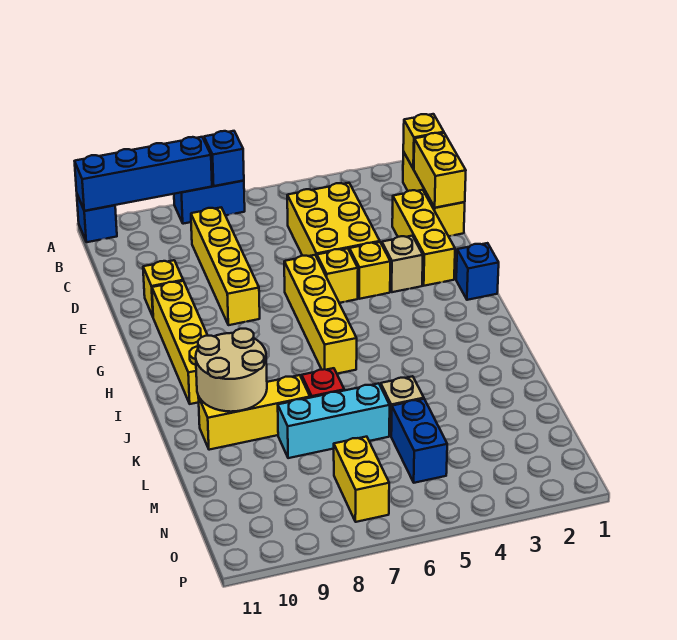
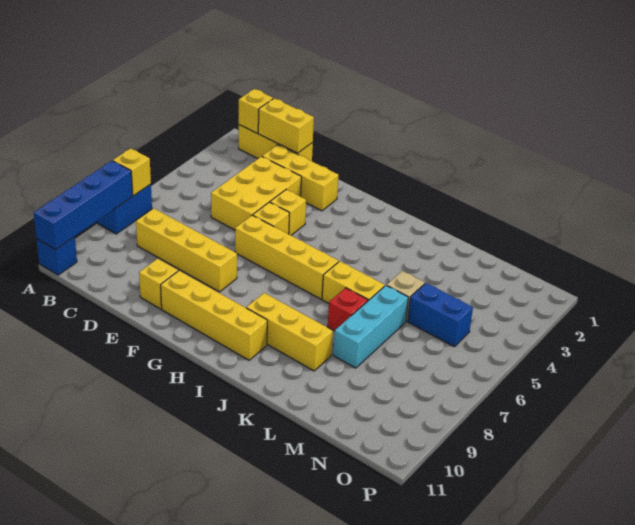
blue 1x1 brick [204,131,244,186] -> yellow 1x1 brick [113,148,151,196]
yellow 2x3 brick [287,183,380,257] -> yellow 2x3 brick turned to [211,156,301,230]
tan 1x1 brick [382,236,423,292] -> none
blue 1x1 brick [456,243,499,300] -> none
tan 2x2 round brick [196,329,267,412] -> none
yellow 1x3 brick [198,375,310,450] -> yellow 1x3 brick turned to [246,293,333,371]
yellow 1x2 brick [334,437,389,522] -> yellow 1x2 brick moved to [322,261,385,303]

